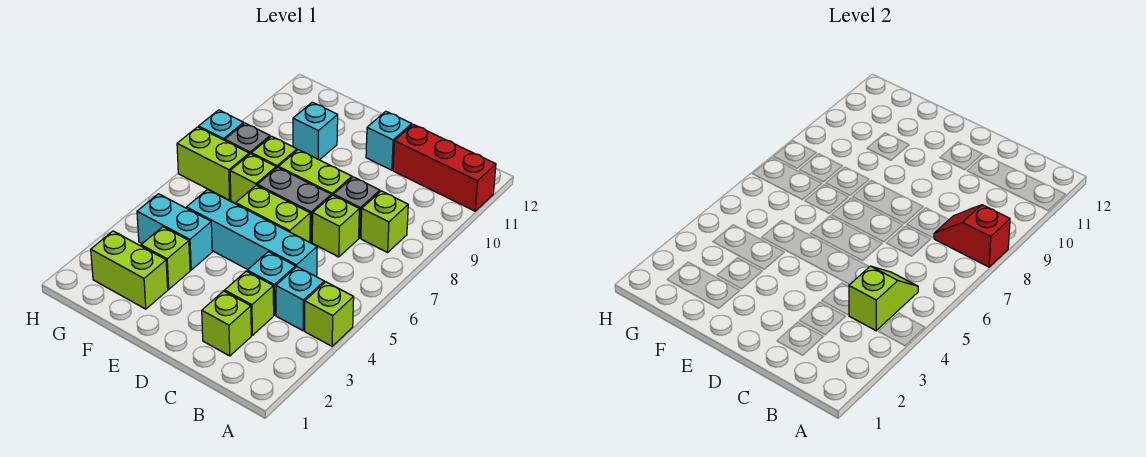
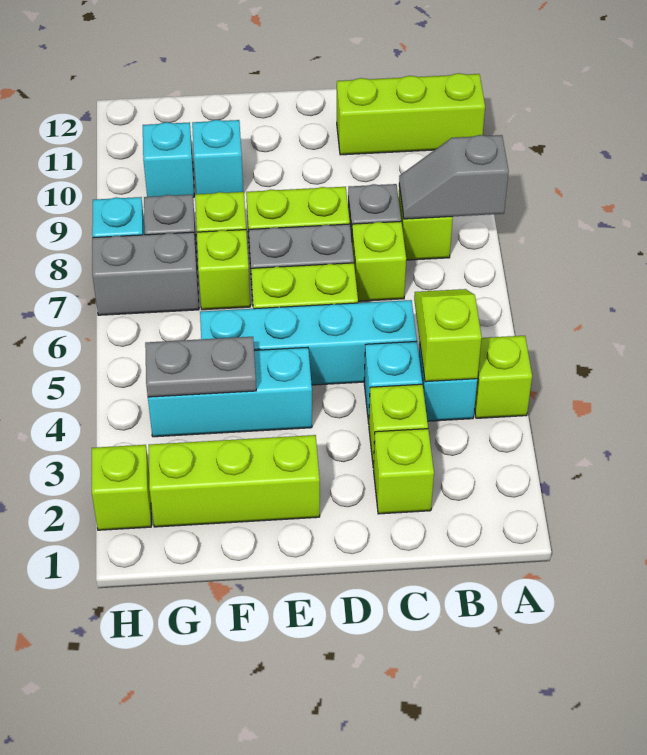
red 1x2 slope [934,205,1010,267] -> grey 1x2 slope [399,135,509,219]
red 1x3 brick [393,124,496,211] -> lime 1x3 brick [337,73,485,155]
cyan 1x1 brick [366,111,412,170] -> cyan 1x1 brick moved to [143,122,194,198]
lime 1x2 brick [91,231,168,309] -> lime 1x3 brick [149,435,320,527]
lime 1x1 brick [141,227,190,289] -> lime 1x1 brick moved to [92,445,151,530]
cyan 1x2 brick [137,194,212,270] -> cyan 1x3 brick [148,347,312,437]
none -> grey 1x2 plate [145,337,256,397]
lime 1x2 brick [177,127,249,200] -> grey 1x2 brick [92,232,199,315]

